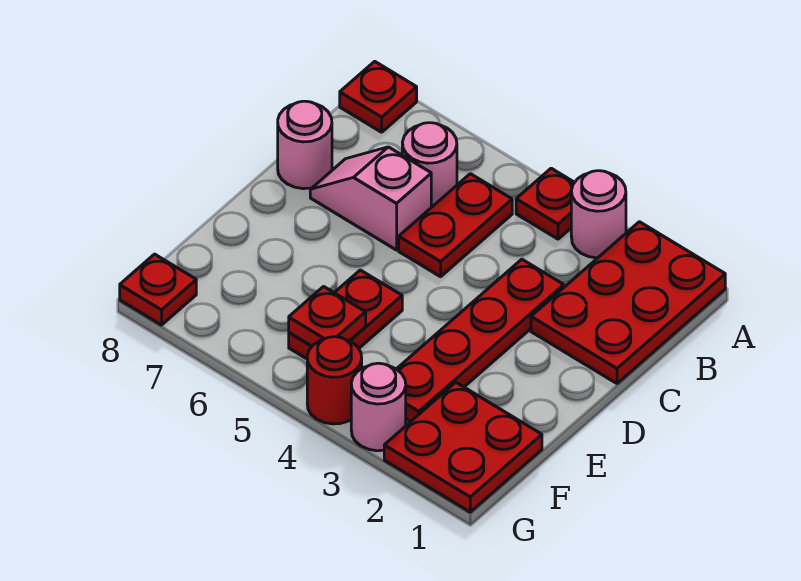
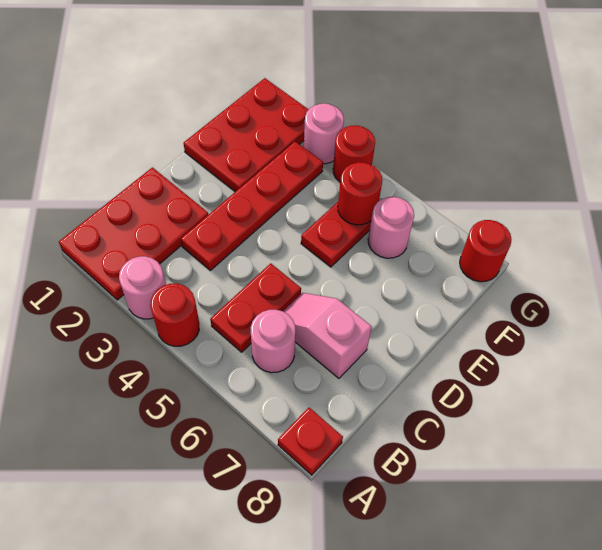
red 1x1 plate [516,168,575,239] -> red 1x1 round brick [150,283,199,346]
pink 1x2 slope [310,147,431,250] -> pink 1x2 slope turned to [283,293,372,378]
pink 1x1 round brick [278,101,332,189] -> pink 1x1 round brick moved to [368,197,414,258]
red 2x2 plate [384,383,542,512] -> red 2x3 plate [184,78,309,192]
red 1x1 plate [289,287,366,346] -> red 1x1 round brick [338,162,382,225]
red 1x1 plate [120,254,196,325] -> red 1x1 round brick [460,220,512,282]

